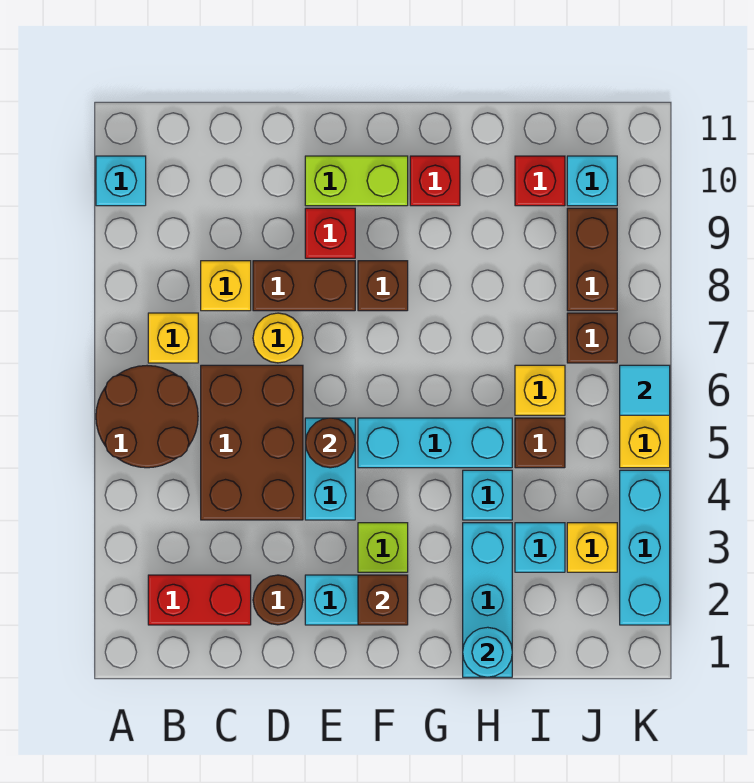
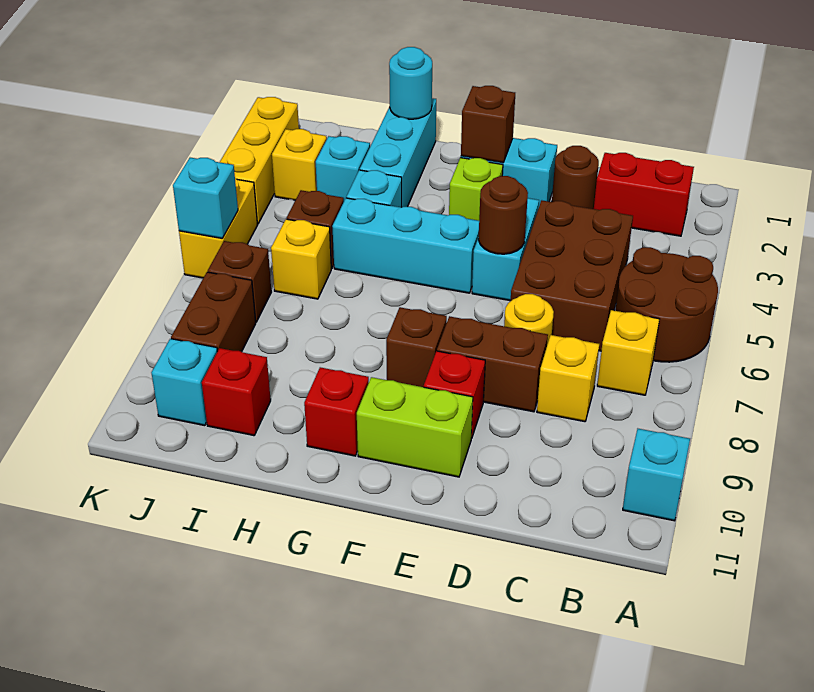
cyan 1x3 brick [620,470,670,625] -> yellow 1x3 brick [220,97,299,224]
cyan 1x1 tile [620,365,670,415] -> cyan 1x1 brick [173,158,238,238]

